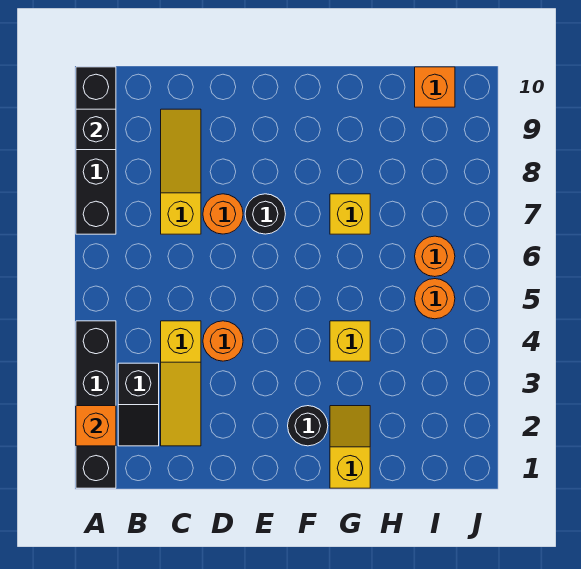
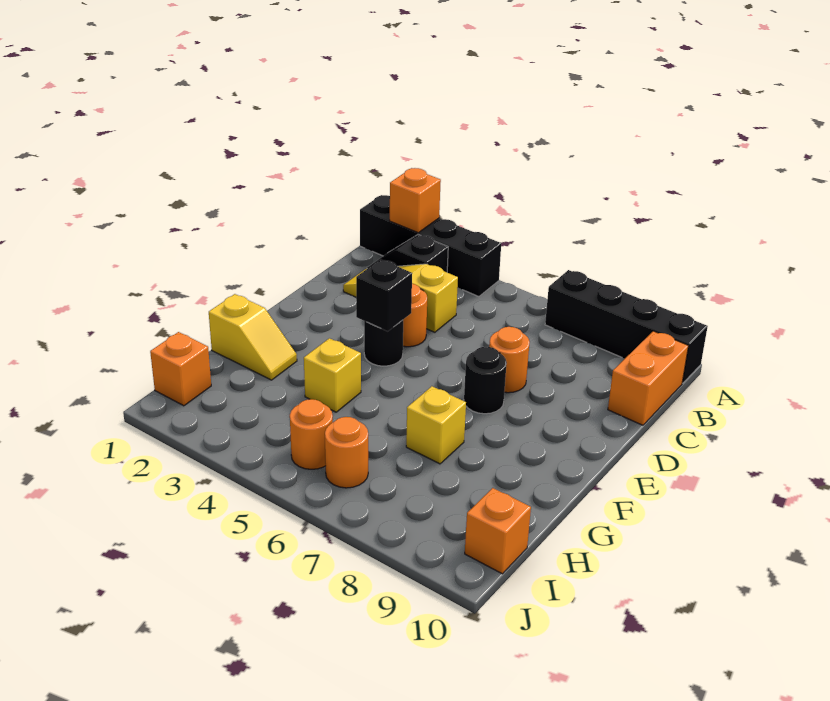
black 1x1 brick [76,109,116,150] -> black 1x1 brick moved to [356,259,412,331]
none -> orange 1x2 brick [608,331,688,425]
yellow 1x3 slope [161,109,201,234] -> none
black 1x1 round brick [288,406,328,446] -> black 1x1 round brick moved to [364,320,403,366]
none -> orange 1x1 brick [150,332,211,406]

